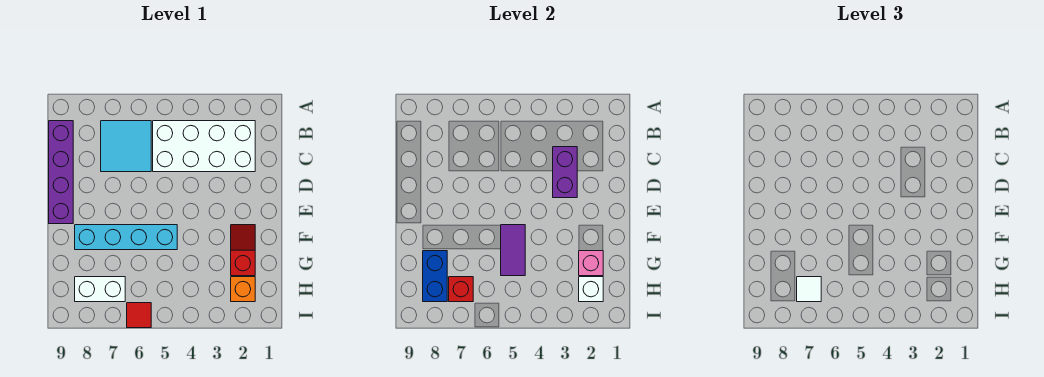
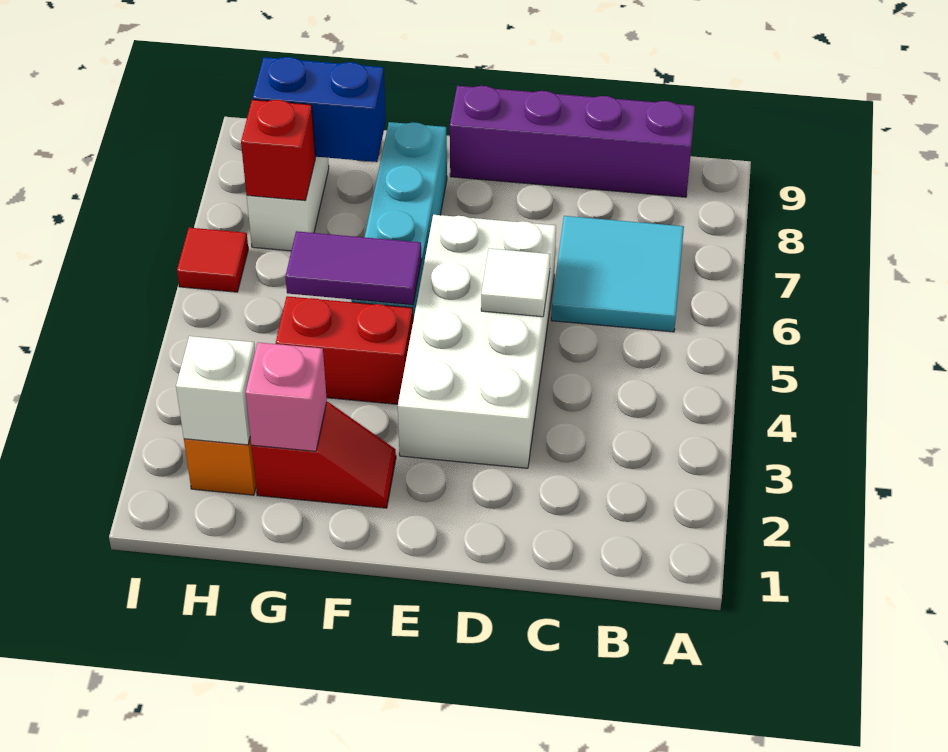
white 2x4 brick [153,121,255,172] -> white 2x4 brick moved to [398,215,556,468]
purple 1x2 brick [553,147,577,198] -> none
none -> red 1x2 brick [276,296,413,404]
white 1x1 tile [797,277,821,302] -> white 1x1 tile moved to [481,249,550,317]

